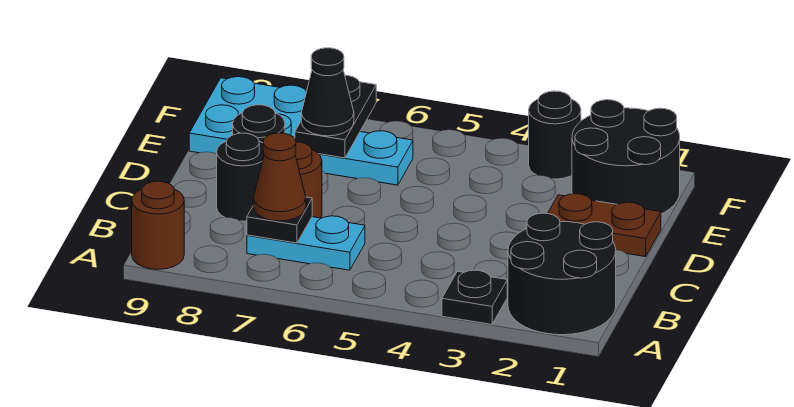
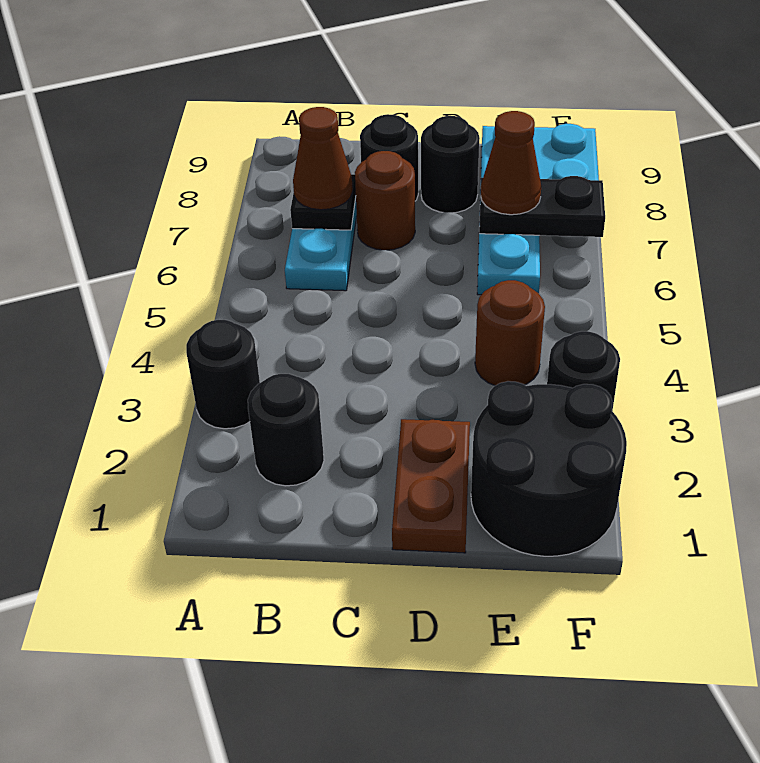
black 2x2 round brick [508,213,616,335] -> black 1x1 round brick [248,374,324,486]
black 1x1 plate [442,270,507,325] -> black 1x1 round brick [186,320,260,429]
brown 1x1 round brick [132,181,184,269] -> brown 1x1 round brick moved to [475,280,545,386]
black 1x1 cone [301,48,354,136] -> brown 1x1 cone [480,111,541,215]

